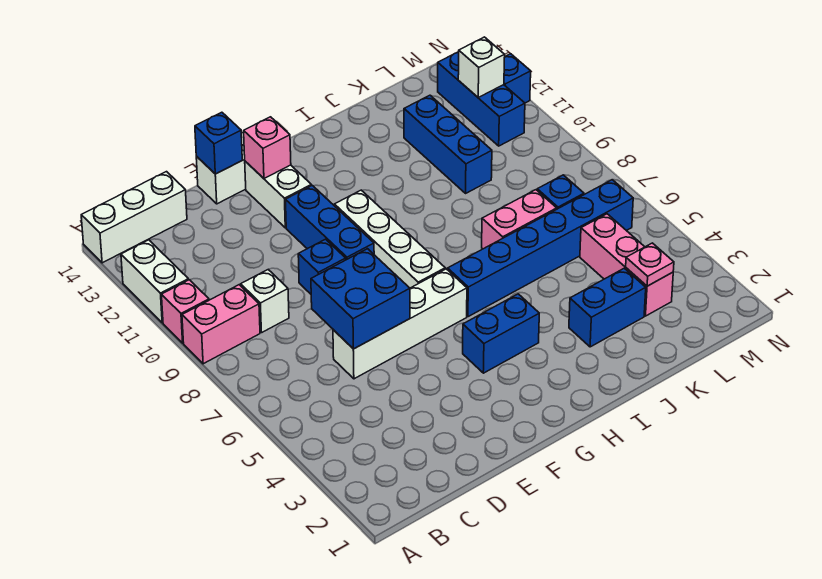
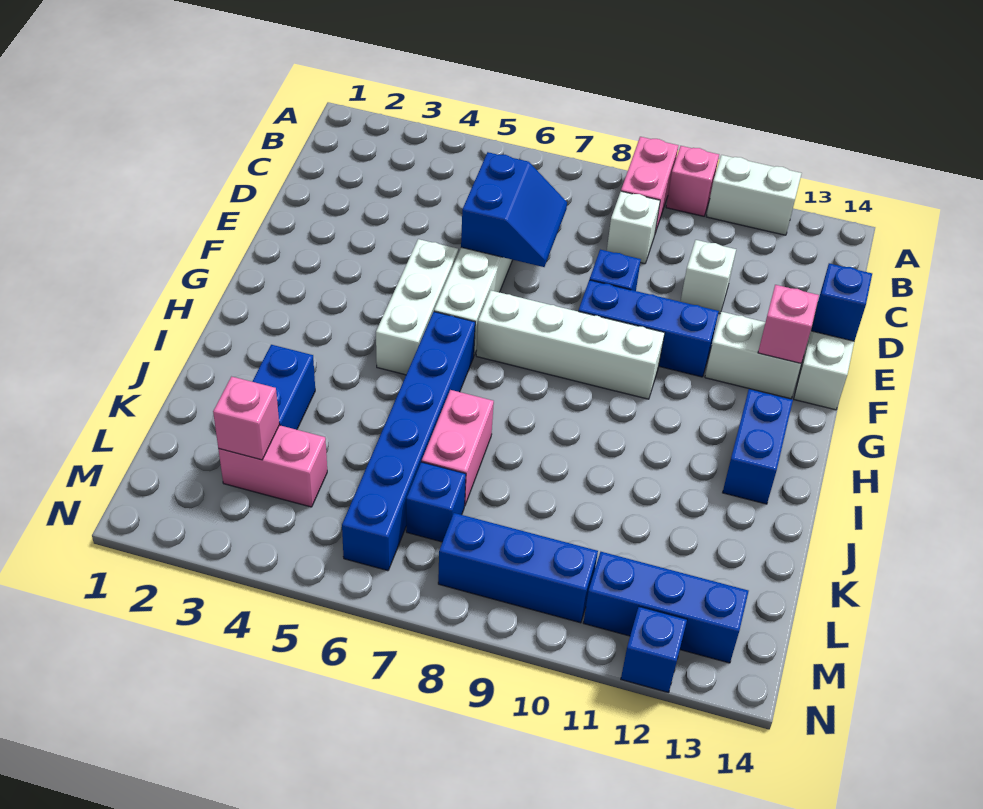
white 1x3 brick [81,172,187,263] -> white 1x3 brick moved to [376,239,458,375]
blue 2x2 brick [311,249,410,349] -> blue 2x2 slope [461,152,567,267]
blue 1x2 brick [463,294,539,373] -> blue 1x2 brick moved to [723,389,793,504]
blue 1x3 brick [404,95,492,193] -> blue 1x3 brick moved to [438,513,598,623]
pink 1x3 brick [580,214,673,316] -> pink 1x2 brick [218,425,327,507]
pink 1x1 plate [626,243,674,286] -> pink 1x1 brick [213,377,279,460]
white 1x1 brick [458,37,505,97] -> white 1x1 brick moved to [680,240,736,314]

